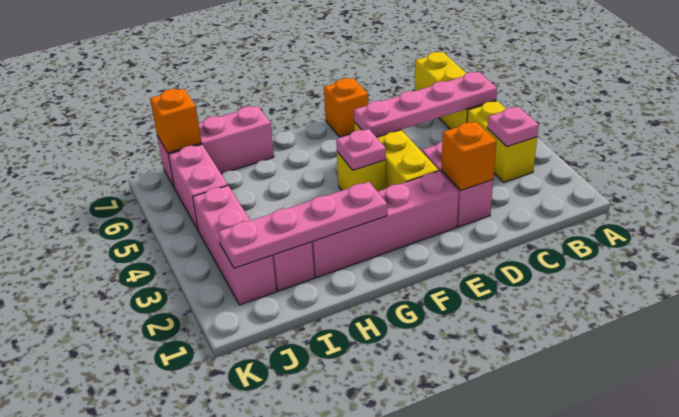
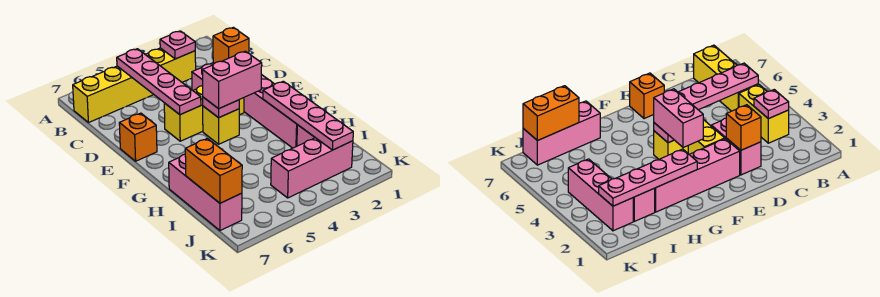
pink 1x2 brick [168,144,228,230] -> pink 1x2 brick moved to [202,51,262,109]
orange 1x1 brick [150,89,201,153] -> orange 1x2 brick [185,138,242,203]

